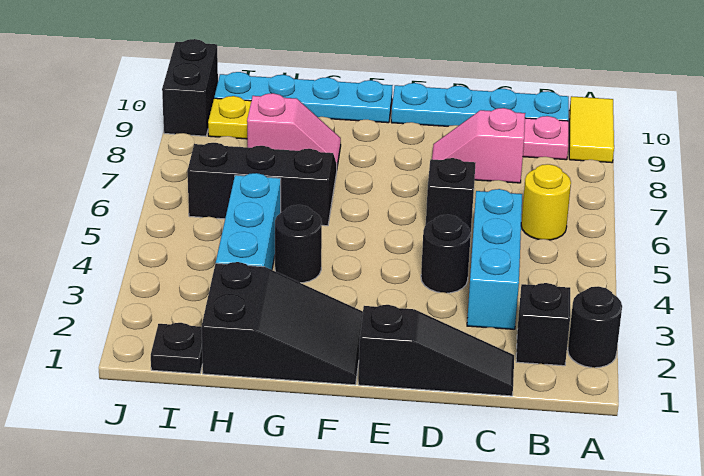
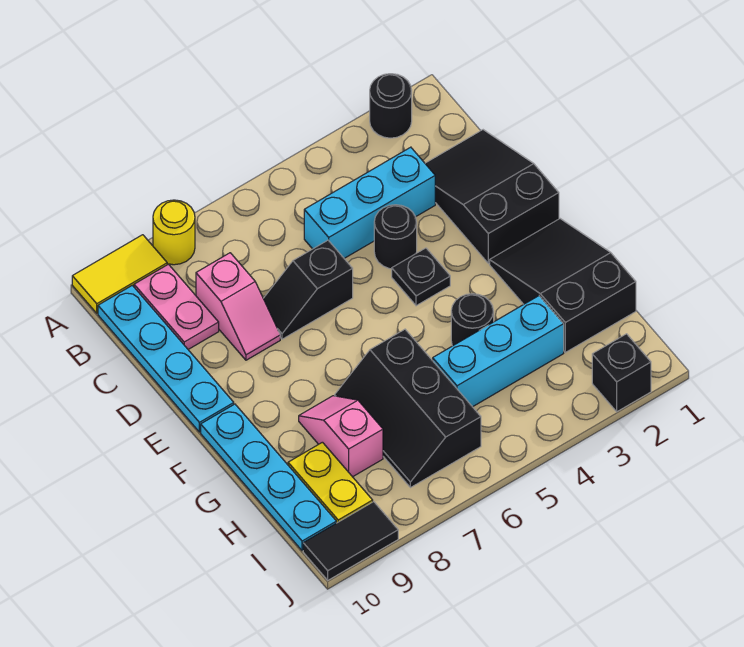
black 1x1 brick [516,283,570,366] -> black 1x1 brick moved to [592,334,651,412]
yellow 1x1 round brick [521,164,571,240] -> yellow 1x1 round brick moved to [153,200,195,265]
black 1x3 slope [358,305,514,396] -> black 2x3 slope [425,130,559,263]
black 1x1 plate [151,323,203,374] -> black 1x1 plate moved to [392,248,450,306]
black 1x2 brick [162,39,218,136] -> black 1x2 tile [303,502,398,580]

